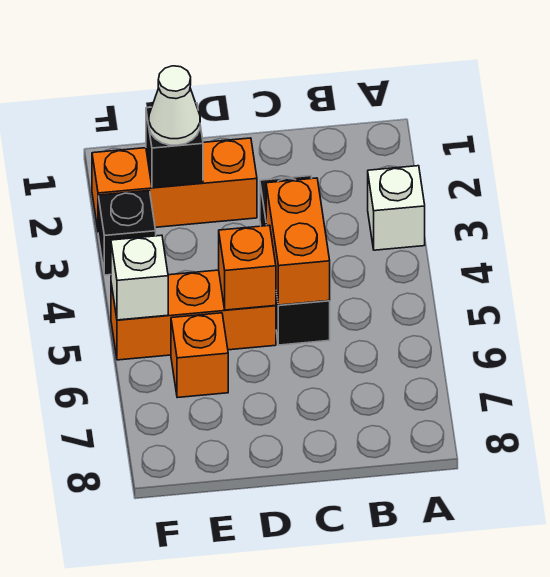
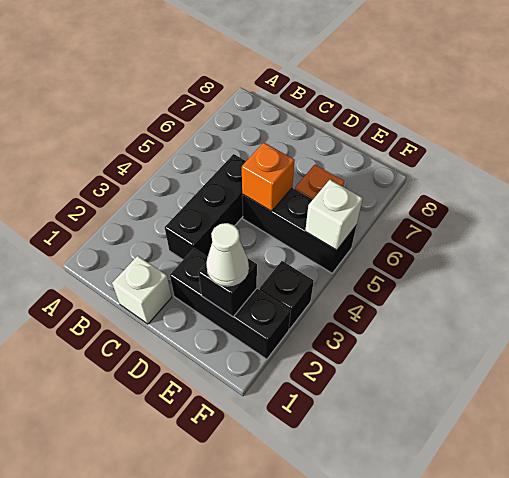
white 1x1 brick [368,166,425,250] -> white 1x1 brick moved to [112,256,172,324]
orange 1x2 brick [266,178,330,305] -> none
orange 1x3 brick [92,138,257,229] -> black 1x3 brick [170,248,291,359]
orange 1x3 brick [111,270,276,360] -> black 1x3 brick [242,188,356,273]

